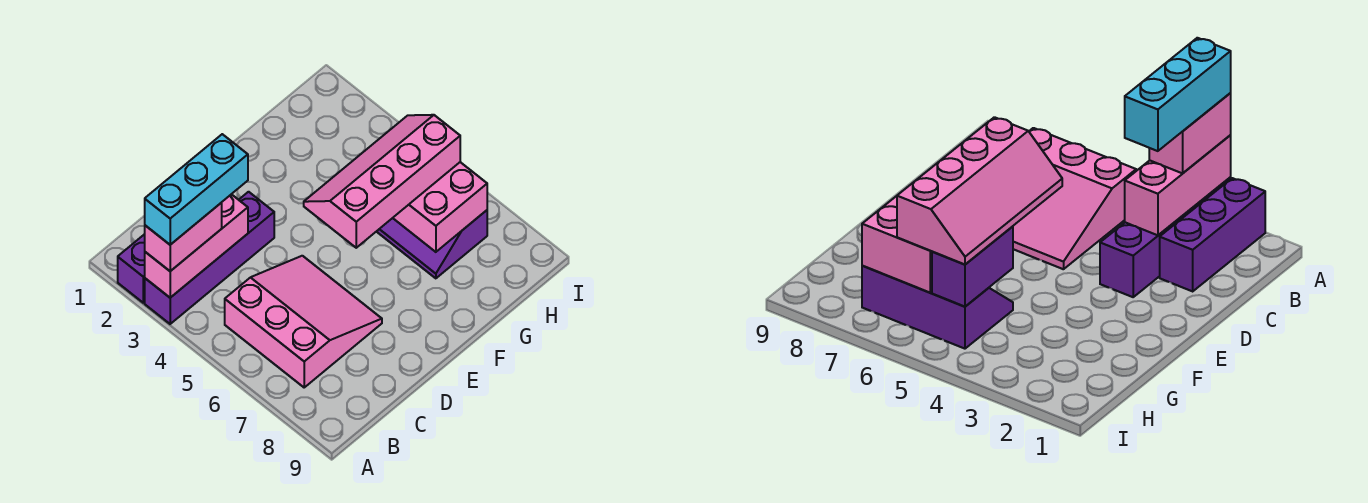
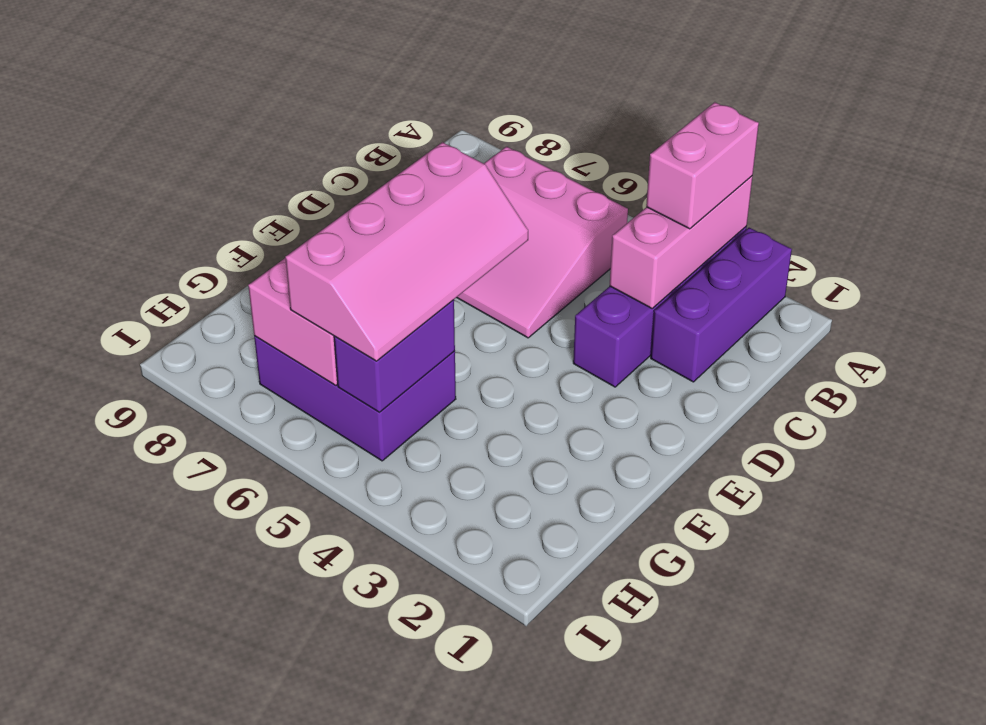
cyan 1x3 brick [145,134,248,245] -> none
purple 2x3 slope [376,210,487,278] -> purple 2x3 brick [254,336,456,461]

